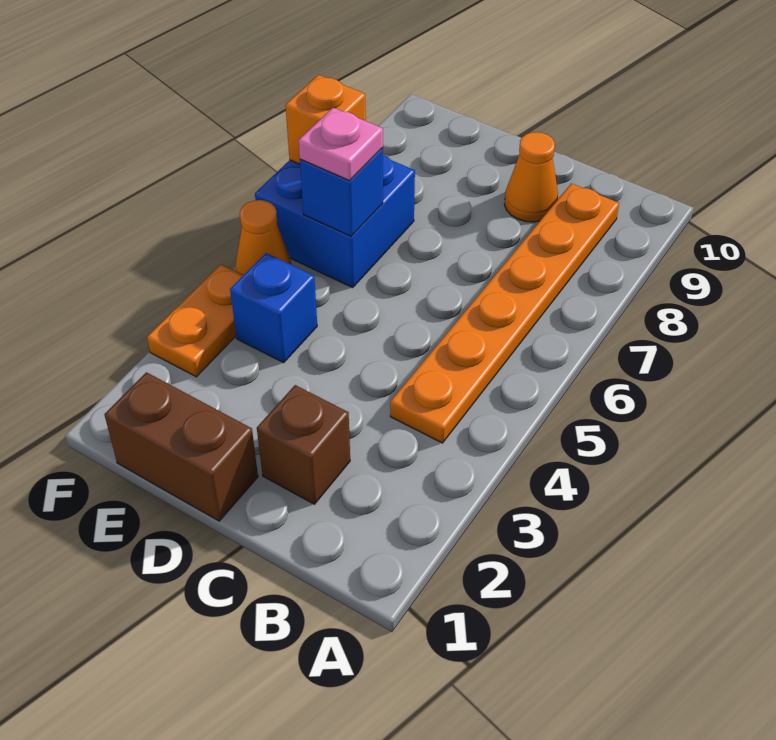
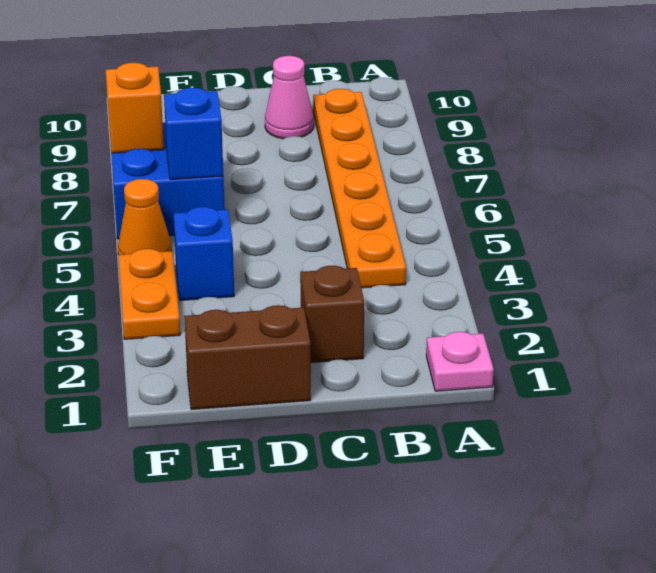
orange 1x1 cone [504,132,558,222] -> pink 1x1 cone [265,56,314,139]
pink 1x1 plate [299,108,383,181] -> pink 1x1 plate moved to [426,332,494,391]

